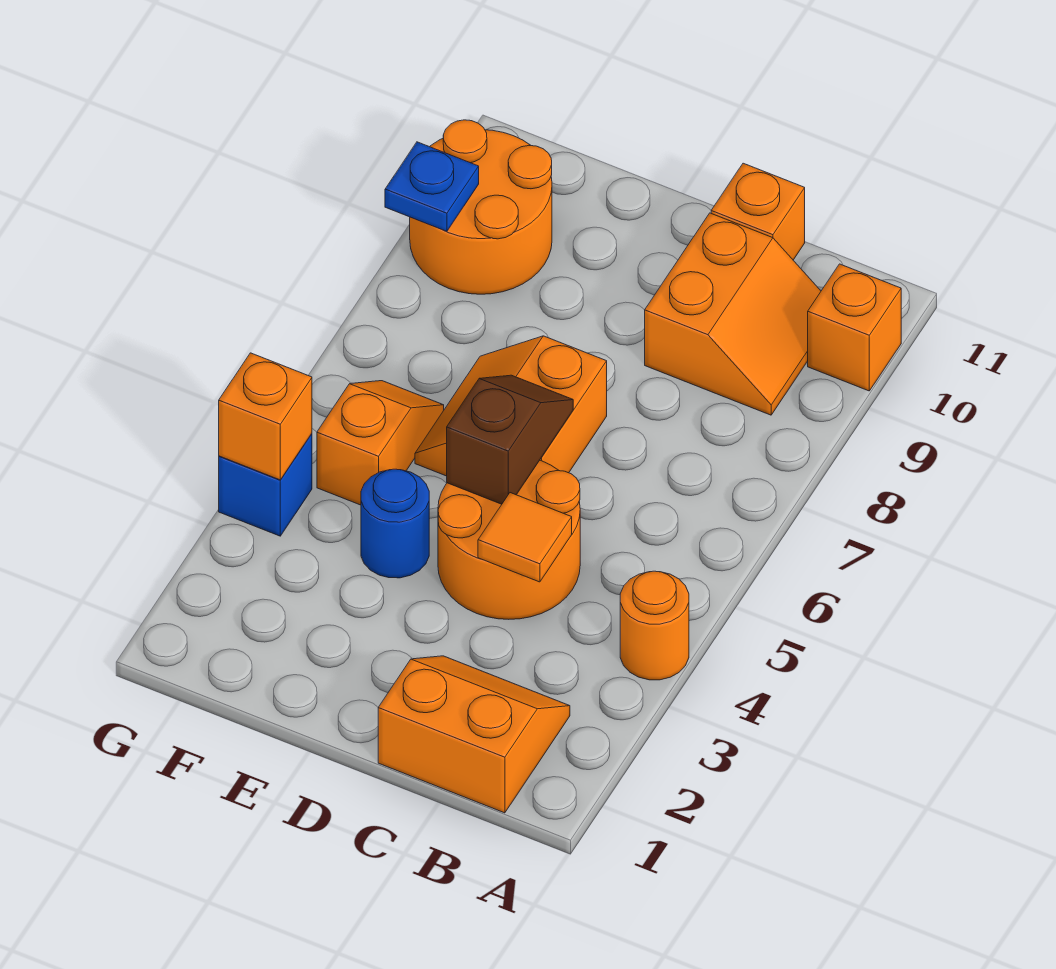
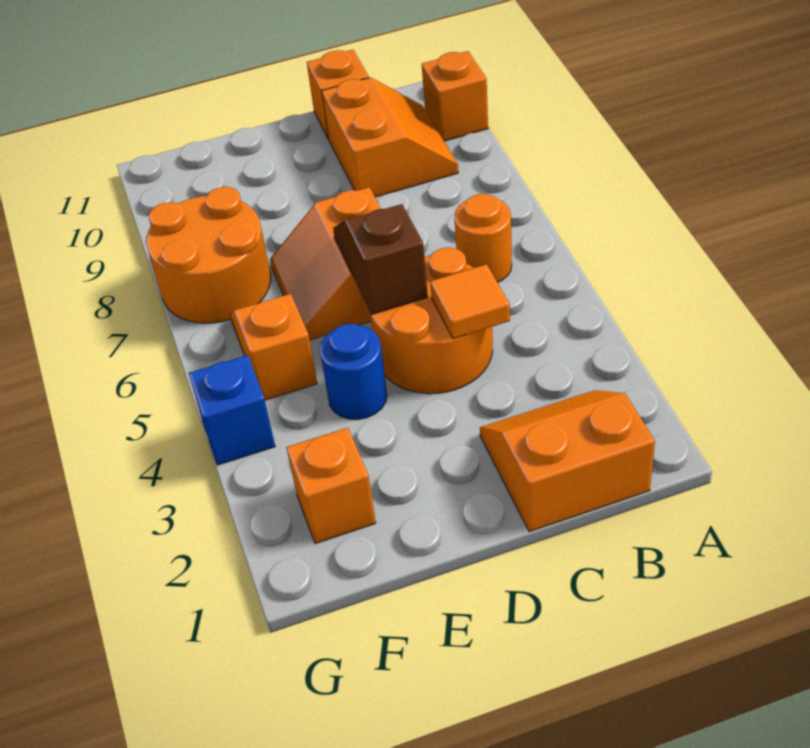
orange 1x1 round brick [620,571,689,680] -> orange 1x1 round brick moved to [454,194,512,282]
orange 2x2 round brick [410,120,552,294] -> orange 2x2 round brick moved to [146,187,271,323]
orange 1x1 brick [219,353,312,480] -> orange 1x1 brick moved to [286,428,376,544]
blue 1x1 plate [385,142,479,232] -> none

